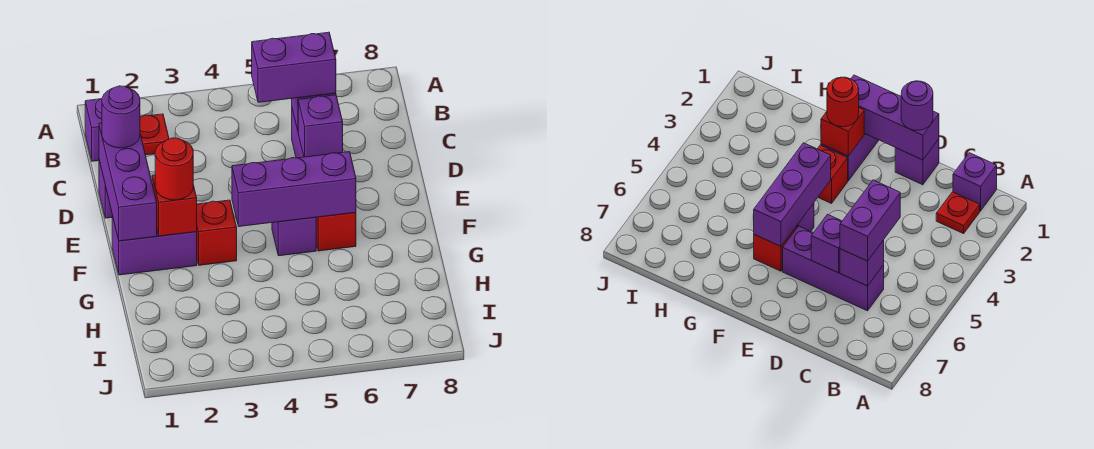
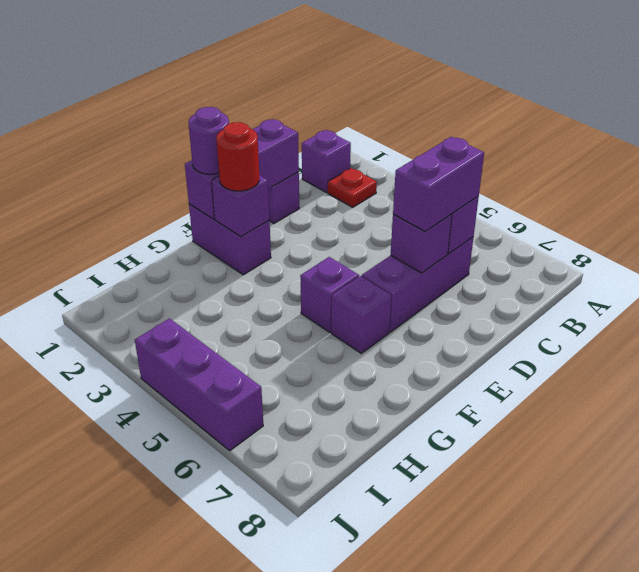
purple 1x2 brick [252,32,336,102] -> purple 1x2 brick turned to [393,137,484,232]
purple 1x1 round brick [102,86,140,148] -> purple 1x1 round brick moved to [189,107,229,174]
red 1x1 brick [152,175,197,236] -> purple 1x1 brick [212,175,269,237]
red 1x1 brick [197,200,237,265] -> none
purple 1x3 brick [232,152,356,226] -> purple 1x3 brick moved to [135,318,263,450]
red 1x1 brick [316,213,356,251] -> purple 1x1 brick [331,276,391,353]

